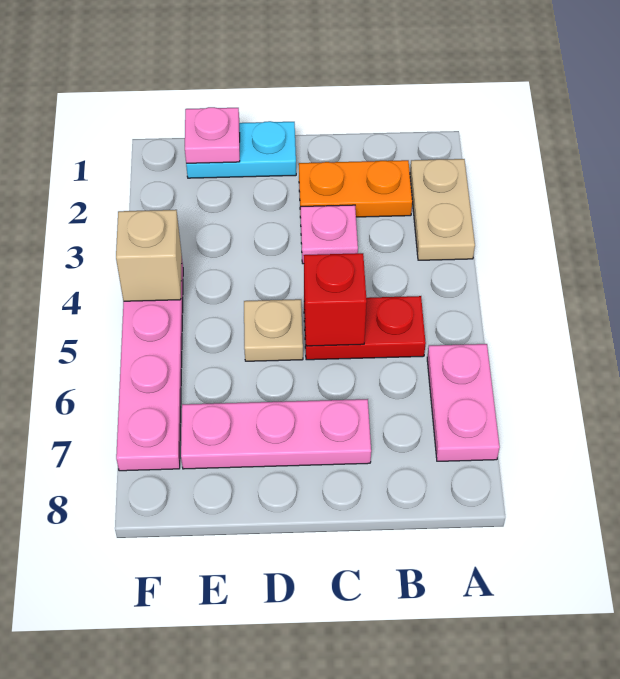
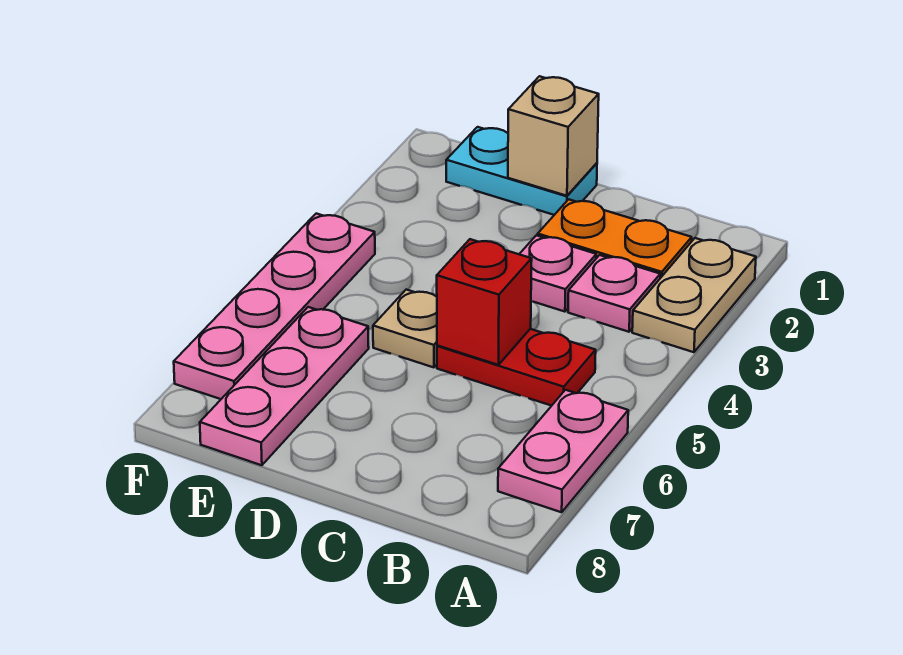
pink 1x3 plate [181,399,371,469] -> pink 1x3 plate turned to [200,307,369,465]
pink 1x1 plate [185,107,240,163] -> pink 1x1 plate moved to [568,255,660,332]
tan 1x1 brick [116,210,182,301] -> tan 1x1 brick moved to [508,76,599,196]

